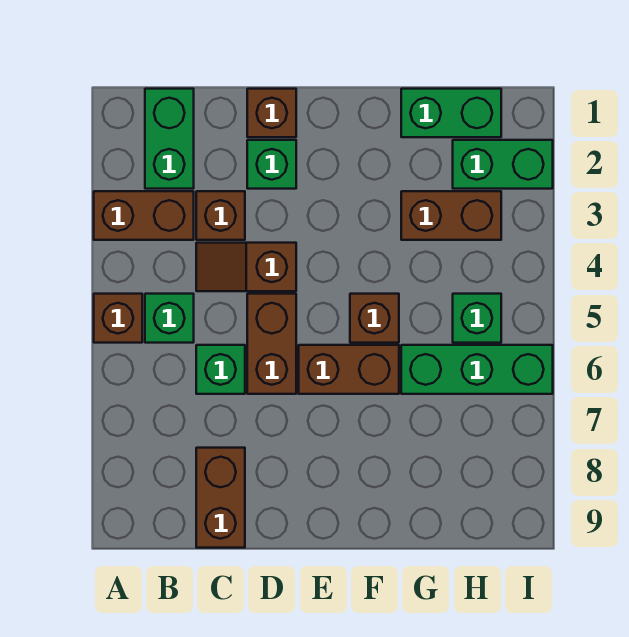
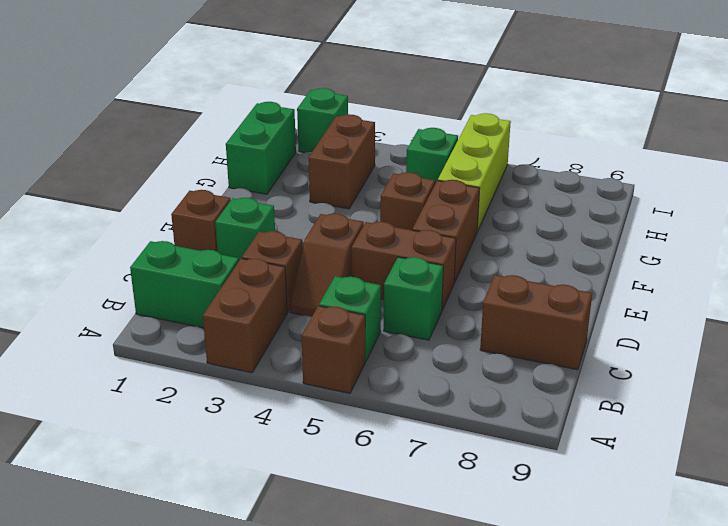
green 1x3 brick [401,345,553,394] -> lime 1x3 brick [438,113,511,231]
green 1x2 brick [453,140,553,189] -> green 1x1 brick [297,88,348,153]

